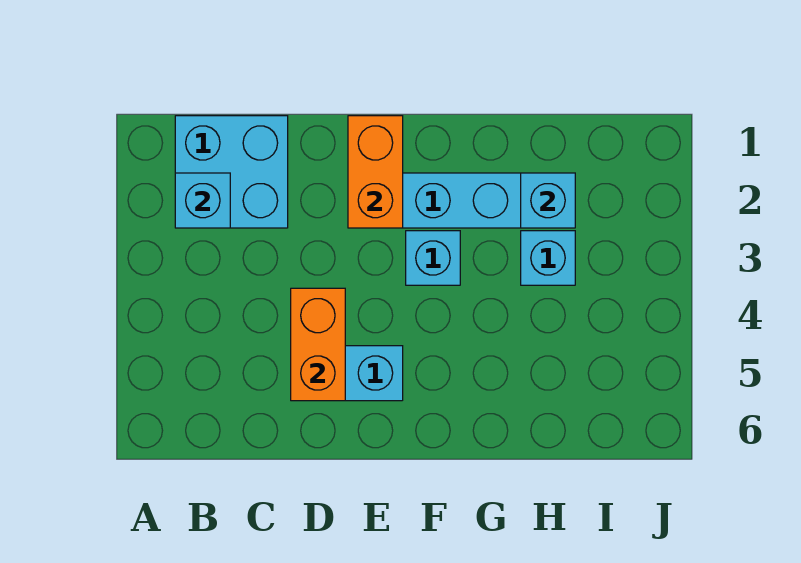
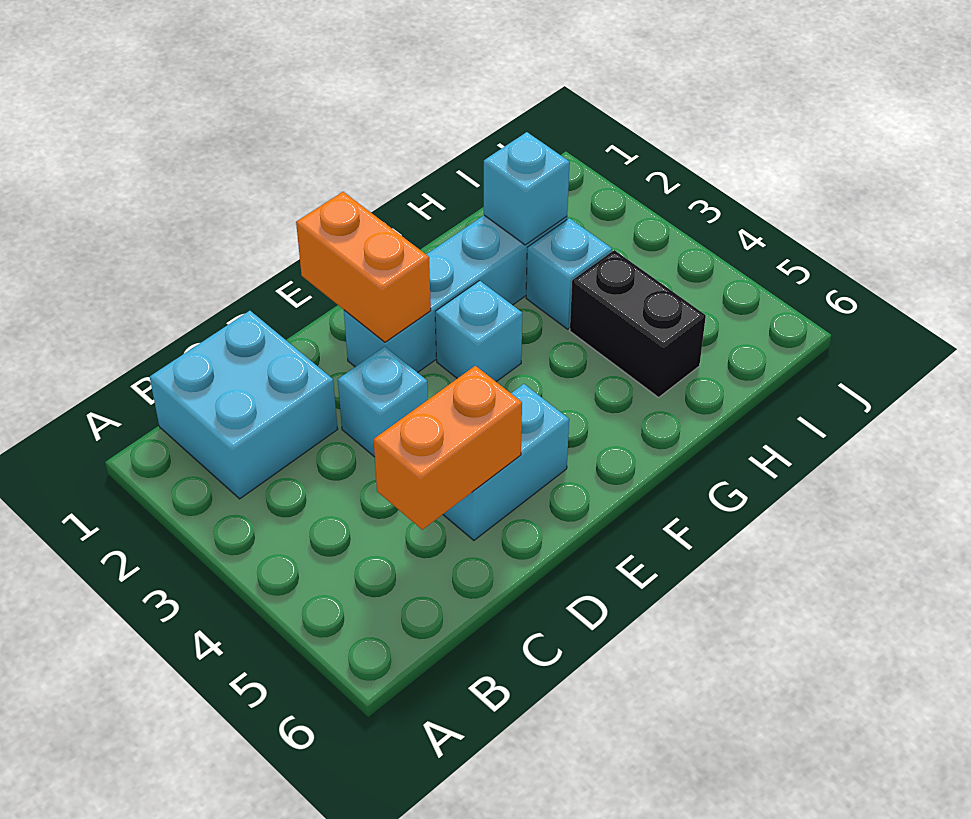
cyan 1x1 brick [175,173,230,228] -> cyan 1x1 brick moved to [338,347,428,457]
orange 1x2 brick [291,288,345,401] -> orange 1x2 brick turned to [374,366,522,530]
none -> black 1x2 brick [570,250,706,397]

